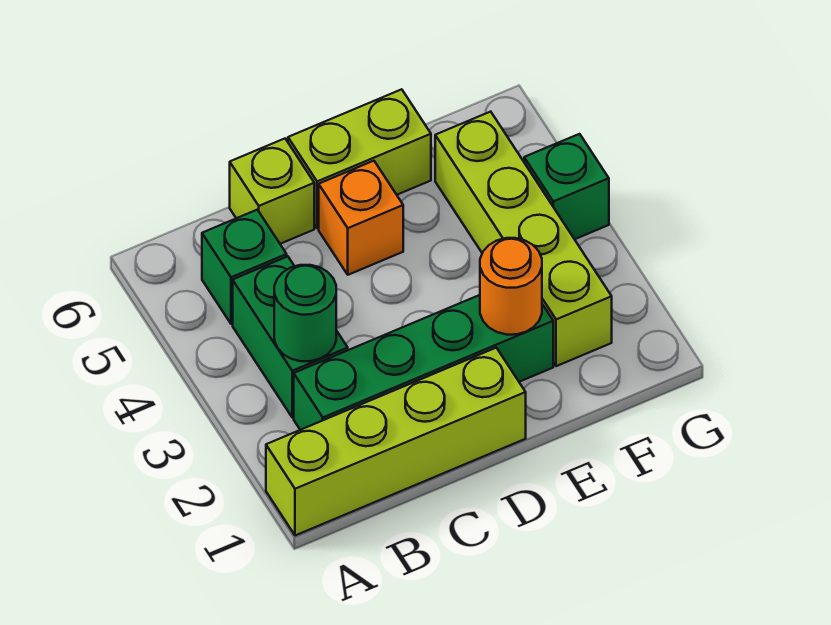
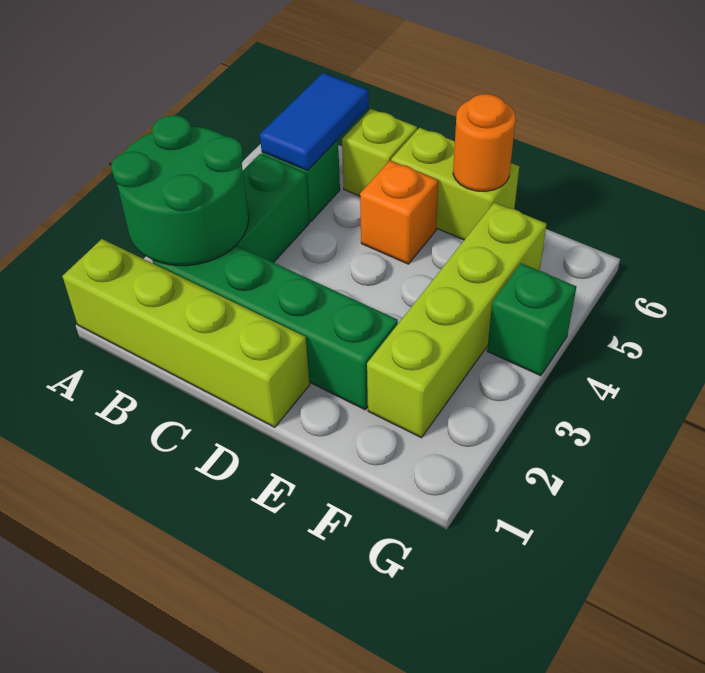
green 1x1 round brick [274,265,336,361] -> green 2x2 round brick [111,115,249,266]
none -> blue 1x2 tile [260,73,368,171]
orange 1x1 round brick [480,238,542,335] -> orange 1x1 round brick moved to [453,94,515,191]

